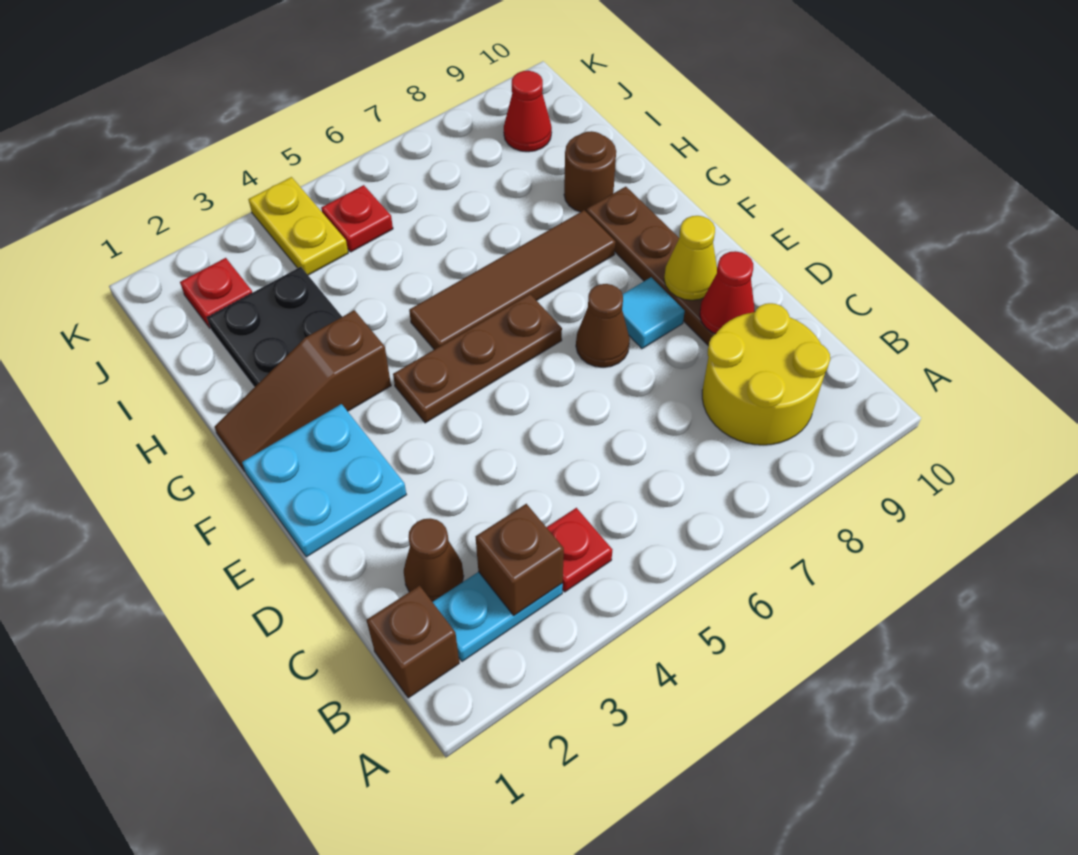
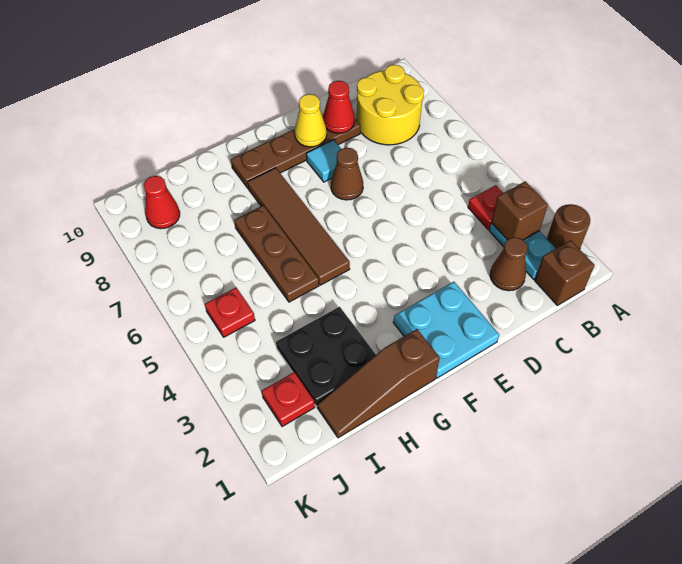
brown 1x3 plate [393,294,562,423] -> brown 1x3 plate moved to [234,205,319,302]
brown 1x3 slope [215,310,391,471] -> brown 1x3 slope turned to [317,329,440,438]
brown 1x1 round brick [564,131,616,212] -> brown 1x1 round brick moved to [547,204,590,249]
yellow 1x2 plate [248,177,348,275] -> none

